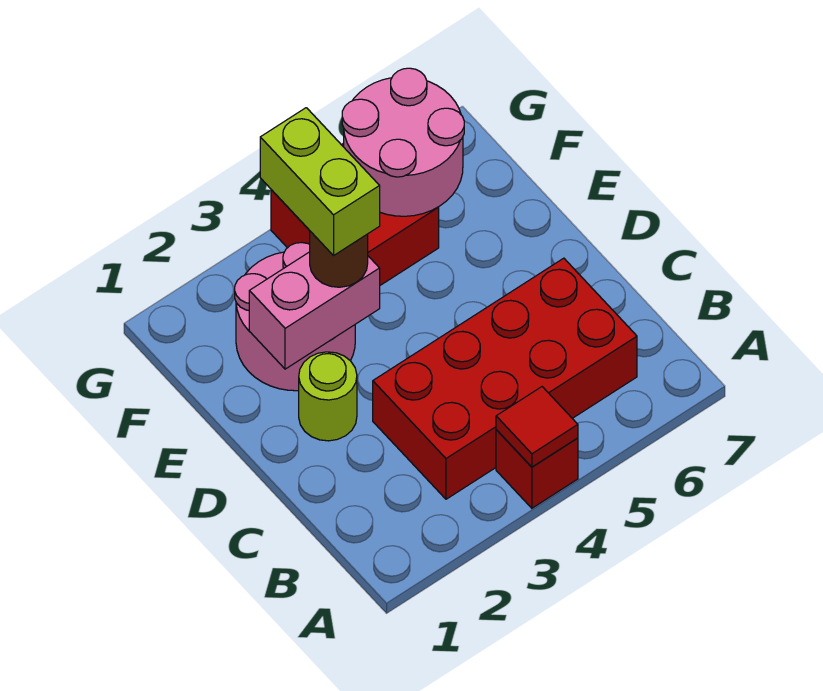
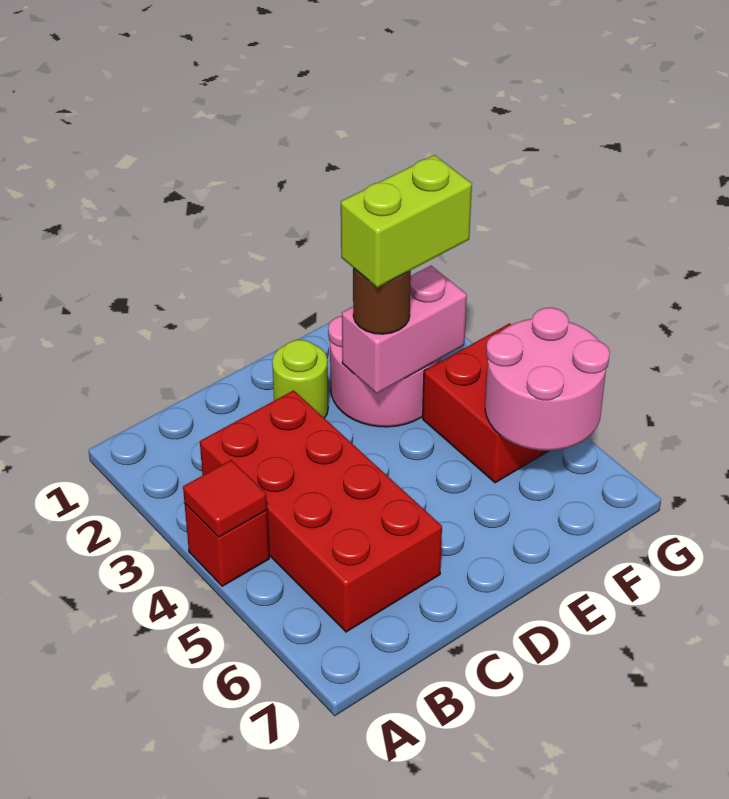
pink 1x2 brick [249,252,380,369] -> pink 1x2 brick turned to [342,266,467,393]

